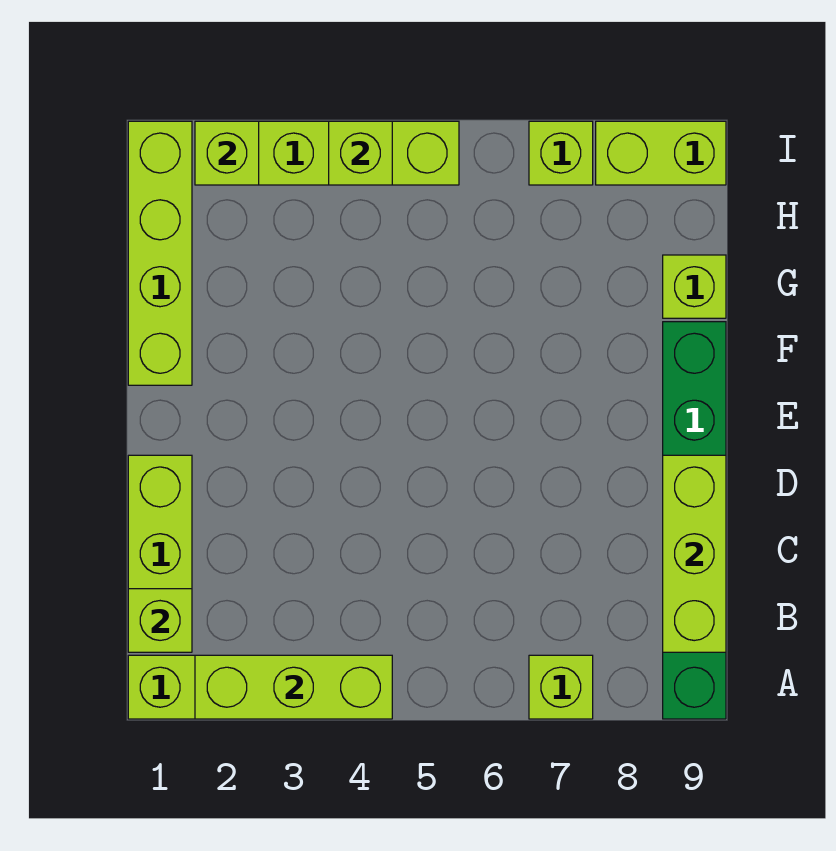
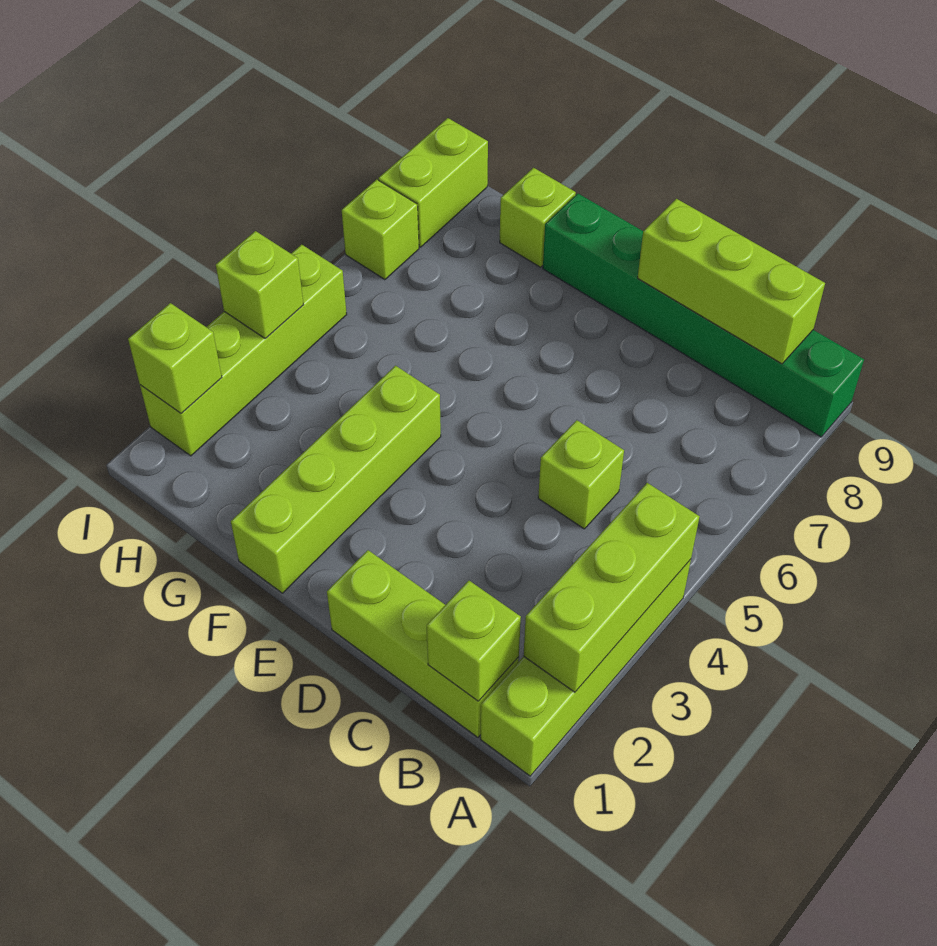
lime 1x1 brick [529,655,593,719] -> lime 1x1 brick moved to [538,420,624,529]
lime 1x4 brick [128,121,192,385] -> lime 1x4 brick turned to [231,366,441,593]

